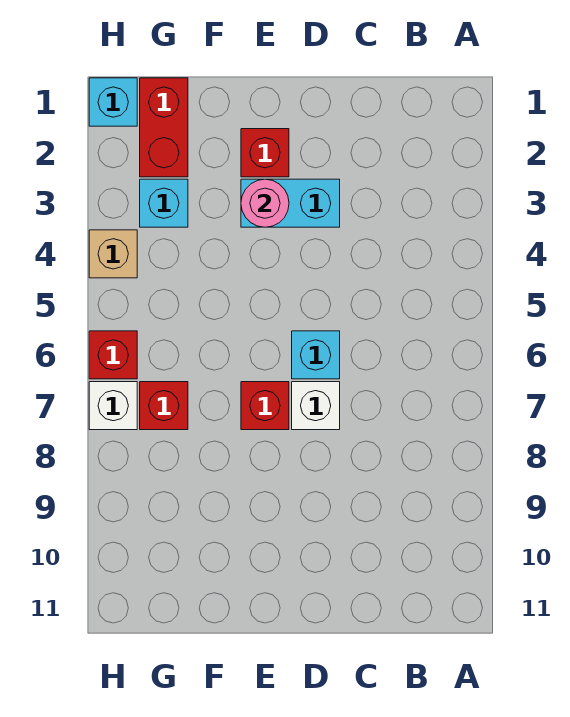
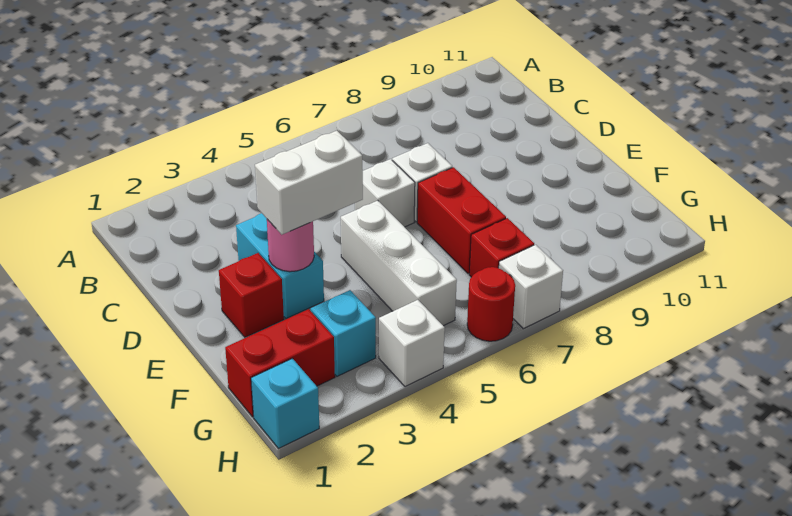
cyan 1x1 brick [292,331,340,379] -> white 1x1 brick [355,159,415,227]
none -> white 1x2 brick [255,131,363,235]
none -> white 1x3 brick [341,201,457,326]
red 1x1 brick [241,382,289,430] -> red 1x2 brick [417,167,506,274]
tan 1x1 brick [89,230,137,278] -> white 1x1 brick [379,300,445,387]
red 1x1 brick [89,331,137,379] -> red 1x1 round brick [467,267,515,341]

